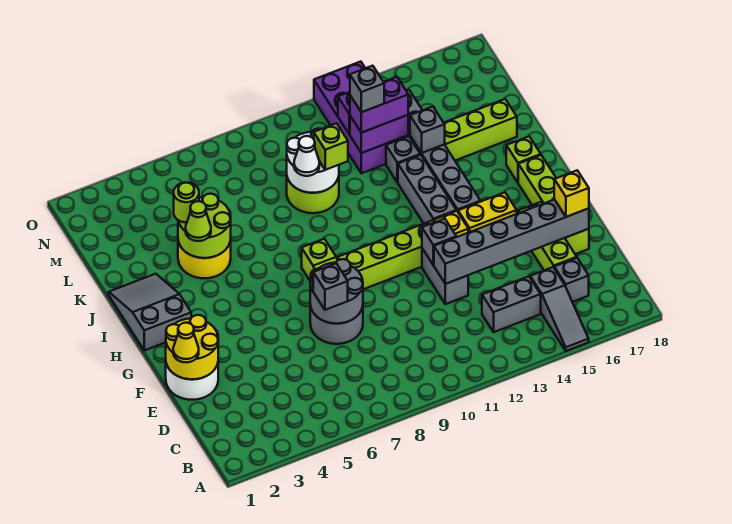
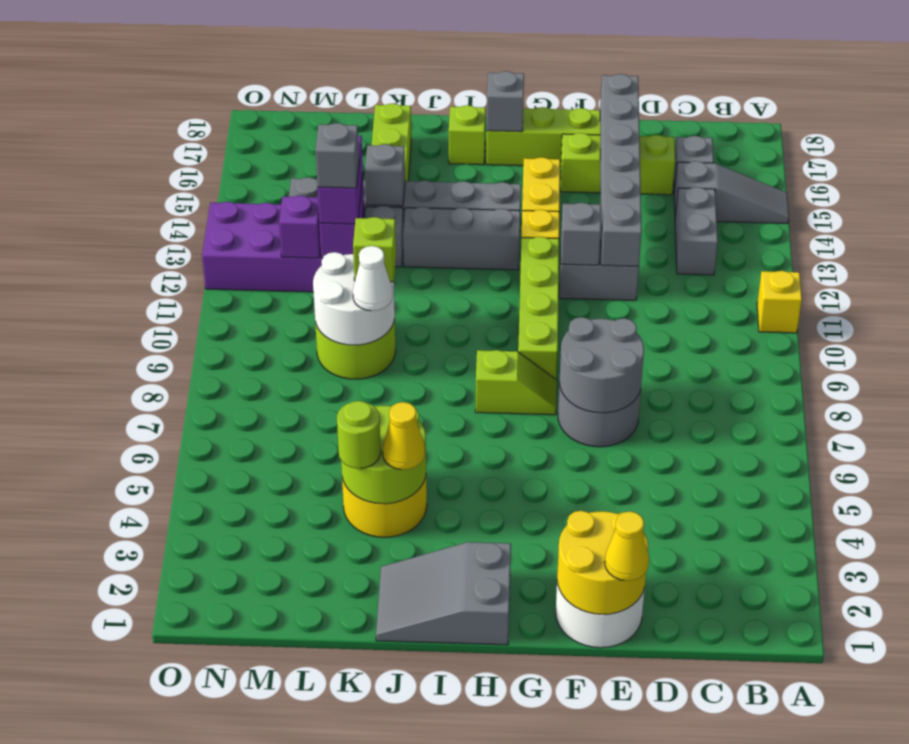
grey 1x1 brick [313,263,348,310] -> grey 1x1 brick moved to [487,71,524,132]
yellow 1x1 brick [554,170,589,217] -> yellow 1x1 brick moved to [757,271,802,333]
lime 1x1 cone [186,201,211,241] -> yellow 1x1 cone [383,402,425,470]

